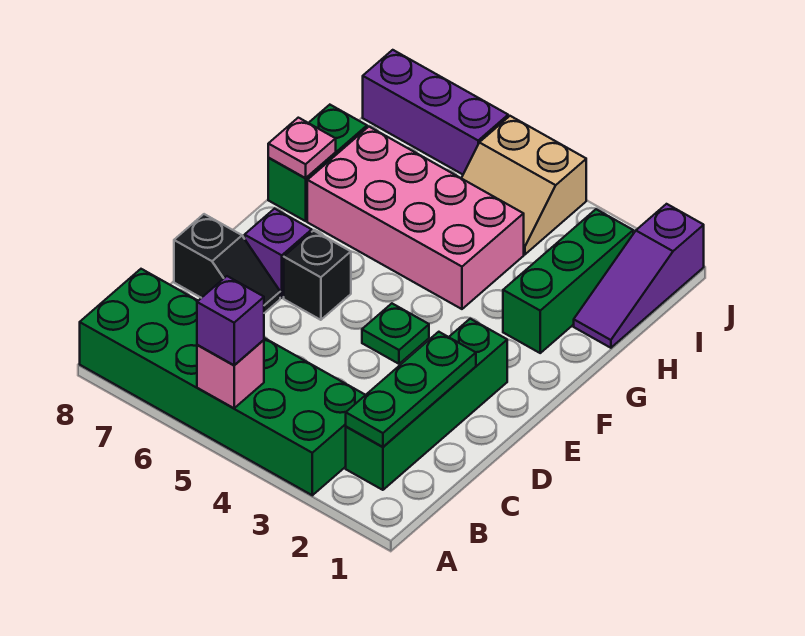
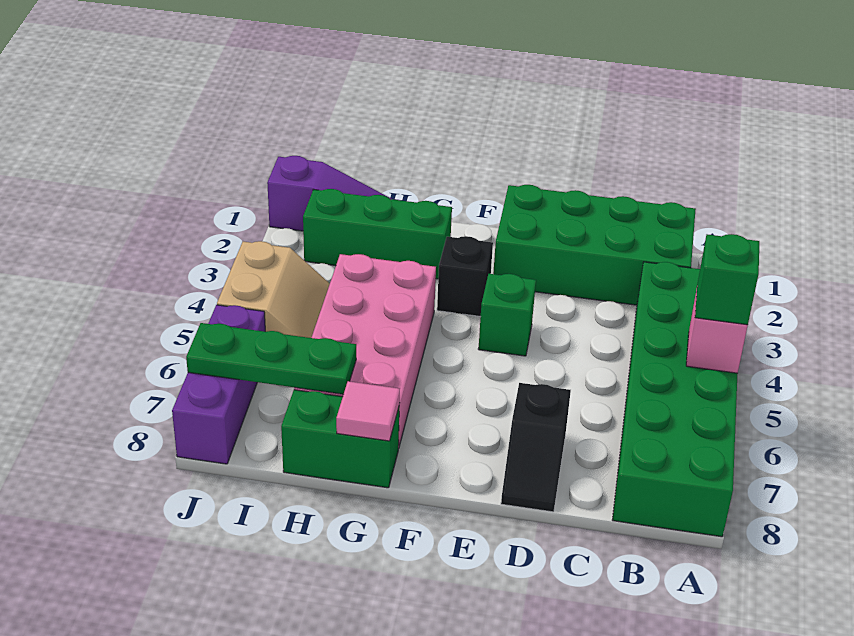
purple 1x1 brick [197,276,264,365] -> green 1x1 brick [695,234,759,325]
green 1x4 brick [346,319,507,490] -> green 2x4 brick [493,185,696,305]
green 1x3 plate [346,332,476,447] -> green 1x3 plate moved to [186,323,356,394]
black 1x2 slope [174,214,280,313] -> black 1x2 slope turned to [501,383,571,512]
green 1x1 plate [362,304,429,364] -> green 1x1 brick [478,274,536,356]
black 1x1 brick [284,231,351,320] -> black 1x1 brick moved to [437,236,493,317]
purple 1x1 brick [245,209,312,298] -> none
pink 1x1 plate [268,118,336,178] -> pink 1x1 tile [336,381,400,441]

